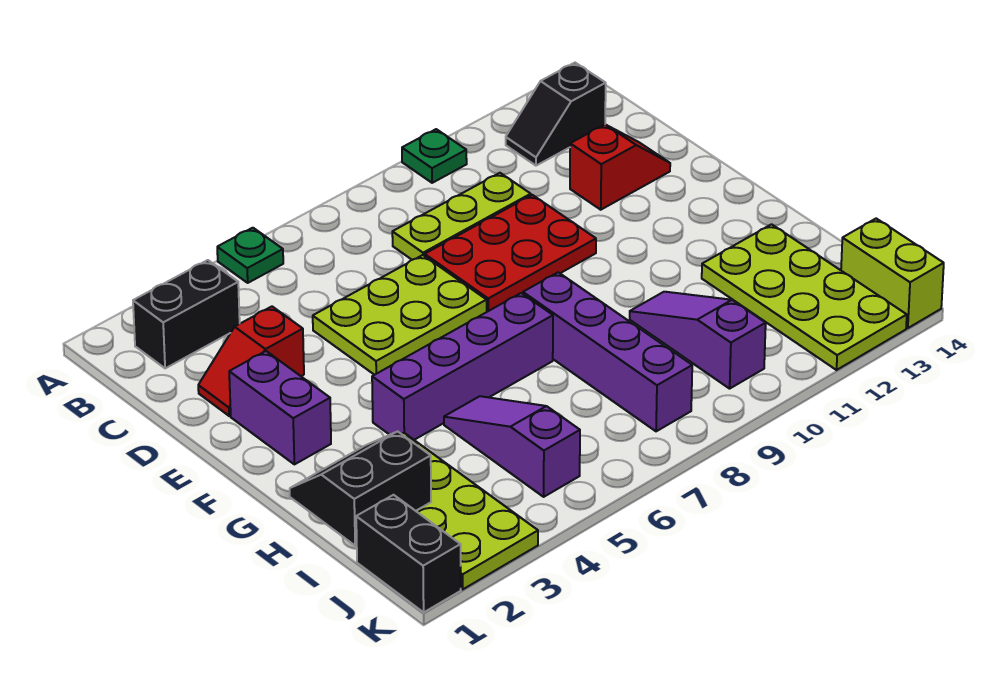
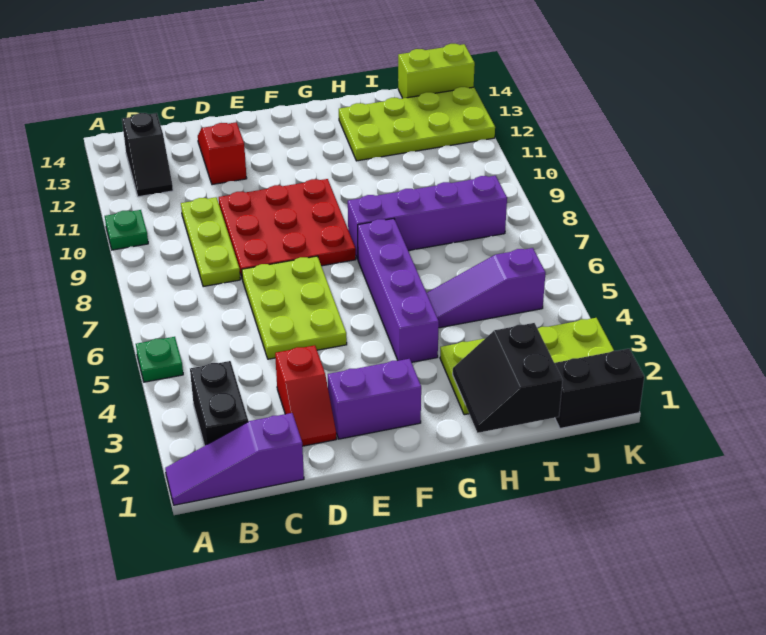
red 2x3 plate [425,195,596,312] -> red 3x3 plate [219,179,356,278]
purple 1x3 slope [630,292,766,389] -> purple 1x3 slope moved to [165,413,304,505]

